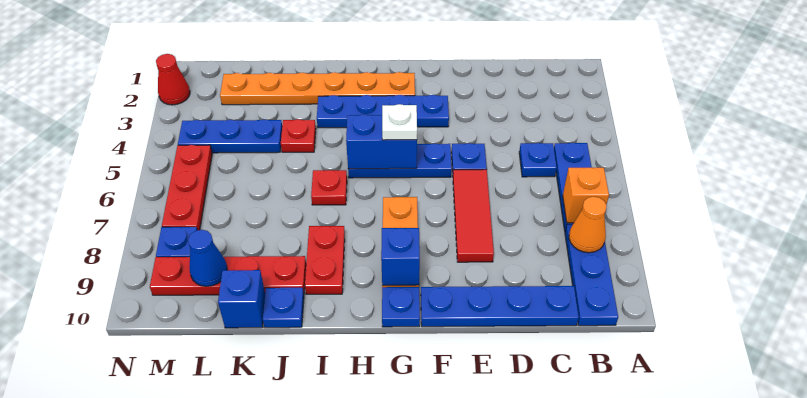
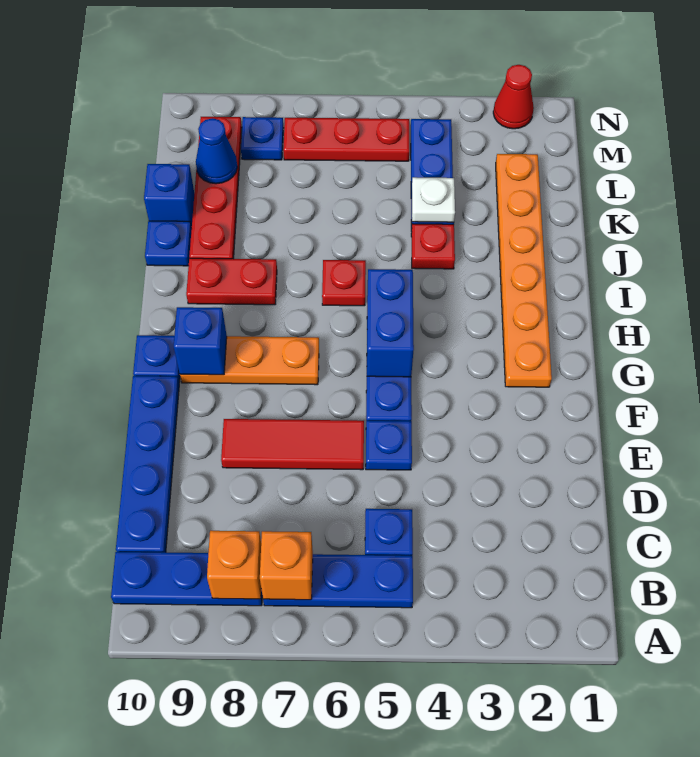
orange 1x1 cone [569,197,607,253] -> orange 1x1 brick [207,531,261,599]
blue 1x4 plate [317,95,449,128] -> none
white 1x1 plate [382,104,417,140] -> white 1x1 plate moved to [412,177,455,222]

